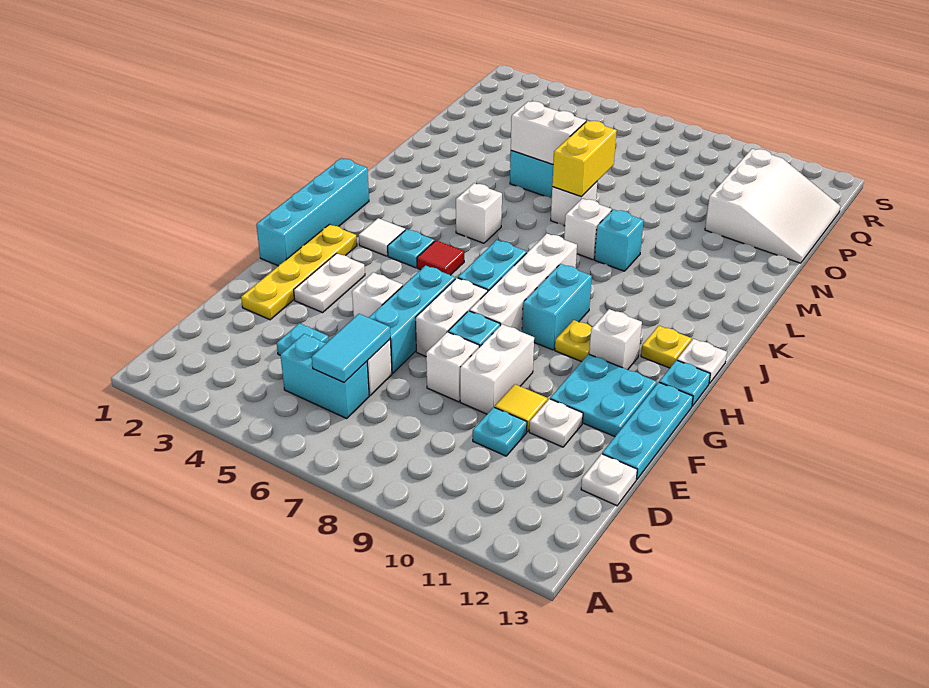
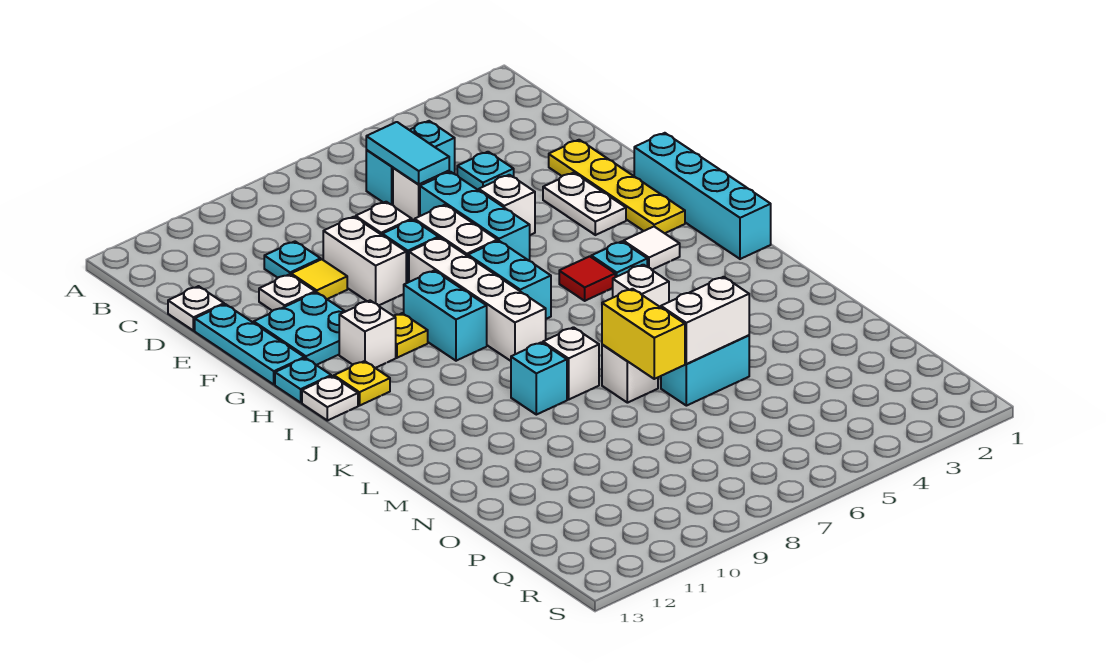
white 3x3 slope [705,149,840,263] -> none

